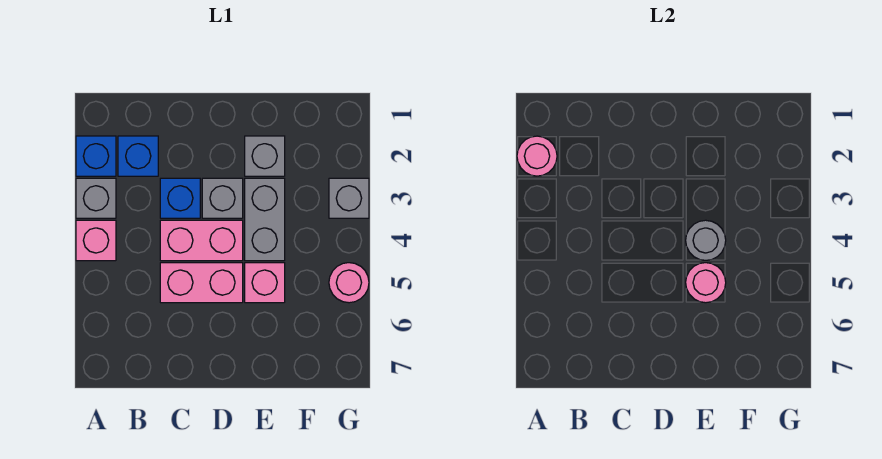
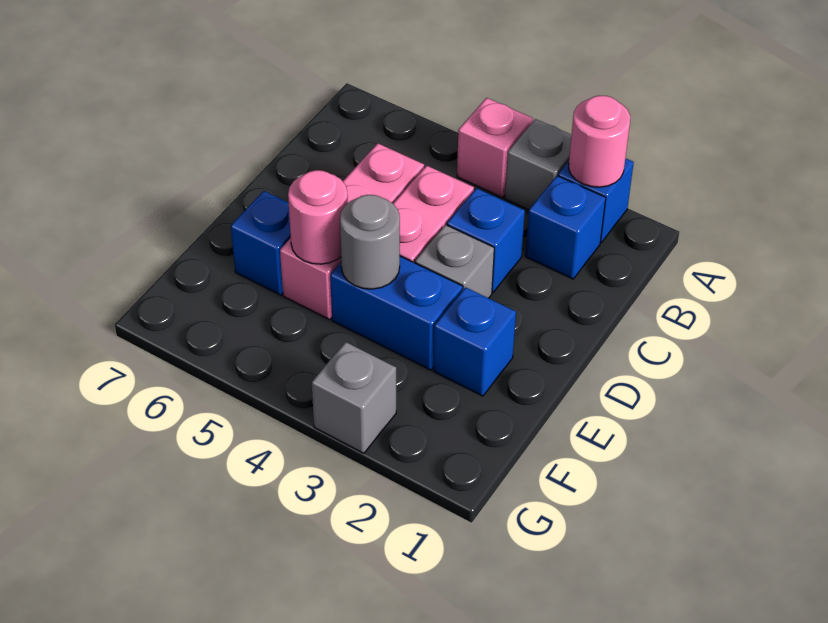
grey 1x1 brick [245,136,285,176] -> blue 1x1 brick [433,287,516,396]
grey 1x2 brick [245,178,285,261] -> blue 1x2 brick [330,256,463,370]
none -> blue 1x1 brick [231,191,291,295]
pink 1x1 round brick [329,263,369,303] -> none

